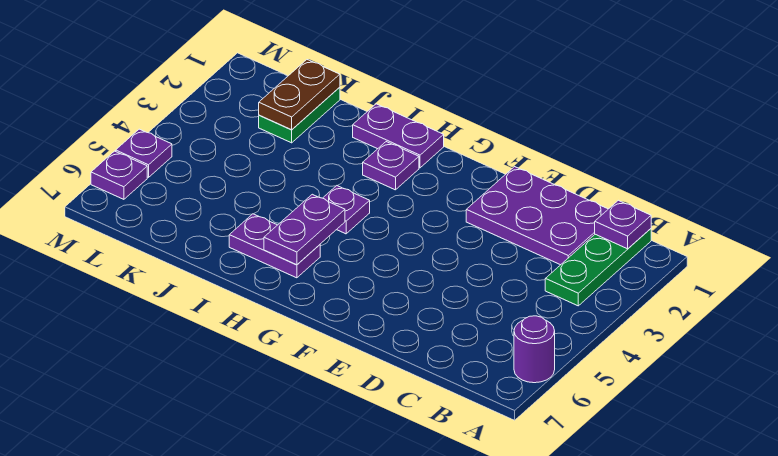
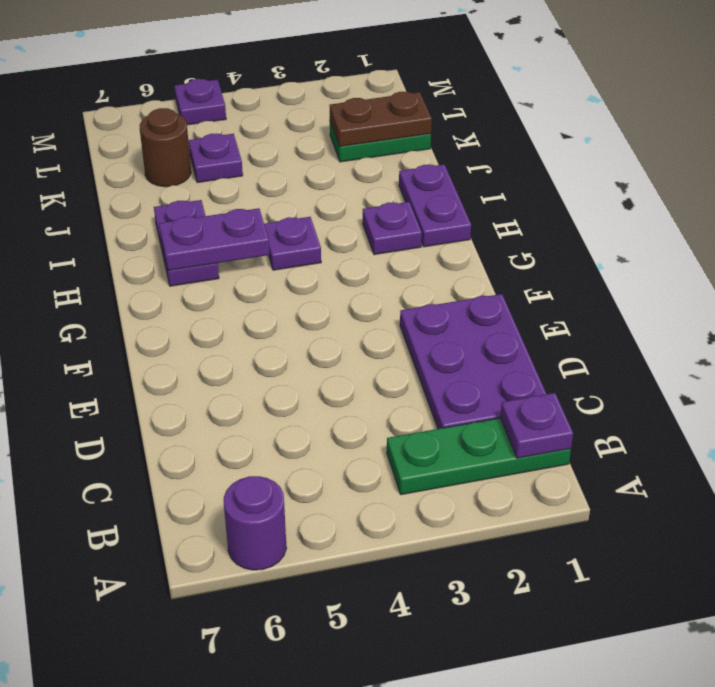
none -> brown 1x1 round brick [140,108,191,187]
purple 1x1 plate [91,151,147,199] -> purple 1x1 plate moved to [188,134,243,183]

